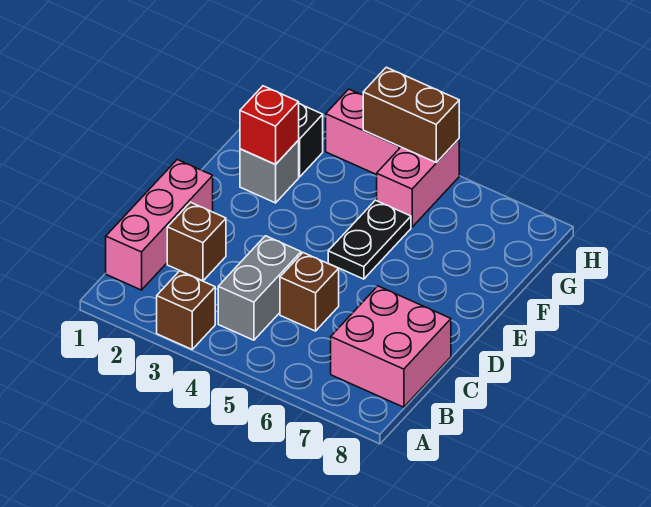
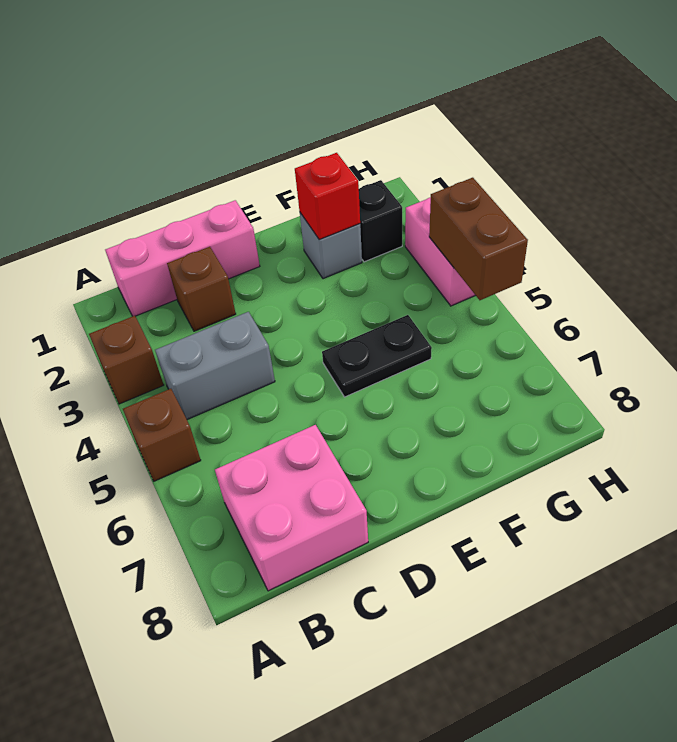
brown 1x1 brick [280,253,339,331] -> brown 1x1 brick moved to [123,389,201,481]
pink 1x2 brick [377,139,459,227] -> none

